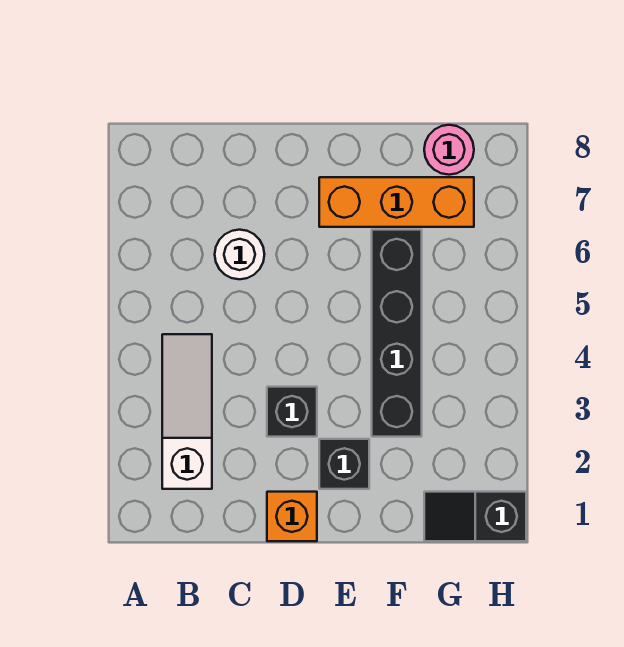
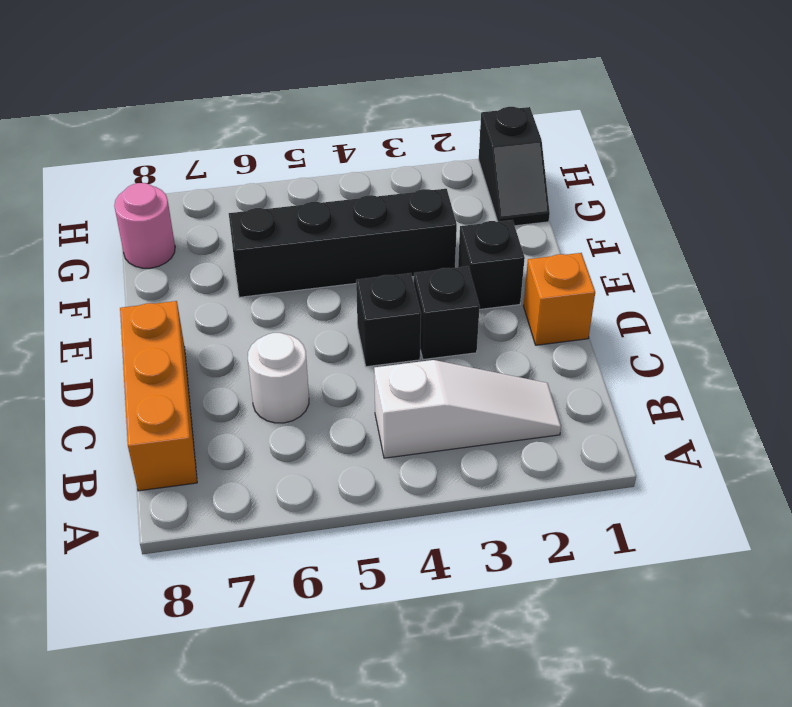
white 1x3 slope [162,334,212,489] -> white 1x3 slope turned to [374,360,561,458]
none -> black 1x1 brick [356,273,421,367]
orange 1x3 brick [319,177,474,227] -> orange 1x3 brick moved to [120,301,197,491]

